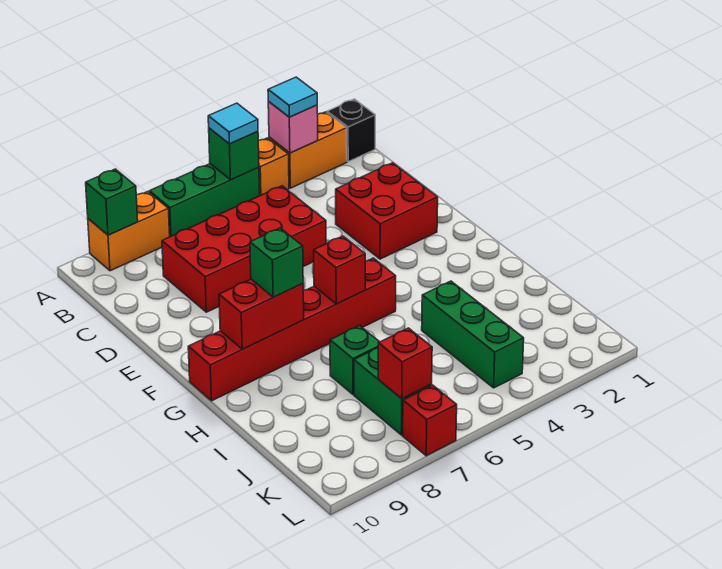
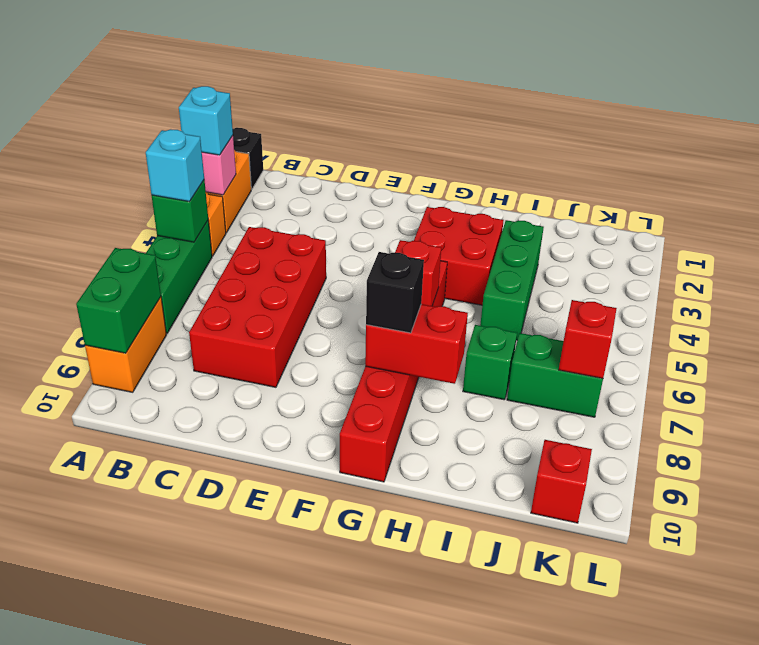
cyan 1x1 tile [268,77,317,117] -> cyan 1x1 brick [179,86,233,155]
cyan 1x1 tile [208,103,258,144] -> cyan 1x1 brick [146,129,204,202]
green 1x1 brick [86,169,138,235] -> green 1x2 brick [76,248,161,353]
red 2x2 brick [336,163,438,259] -> red 2x2 brick moved to [414,207,504,305]
red 1x2 brick [219,279,304,349] -> red 1x2 brick turned to [365,304,468,384]
green 1x1 brick [250,228,303,297] -> black 1x1 brick [366,252,424,333]
green 1x3 brick [422,281,524,388] -> green 1x3 brick turned to [480,220,544,340]
red 1x1 brick [403,385,457,456] -> red 1x1 brick moved to [531,440,592,523]

